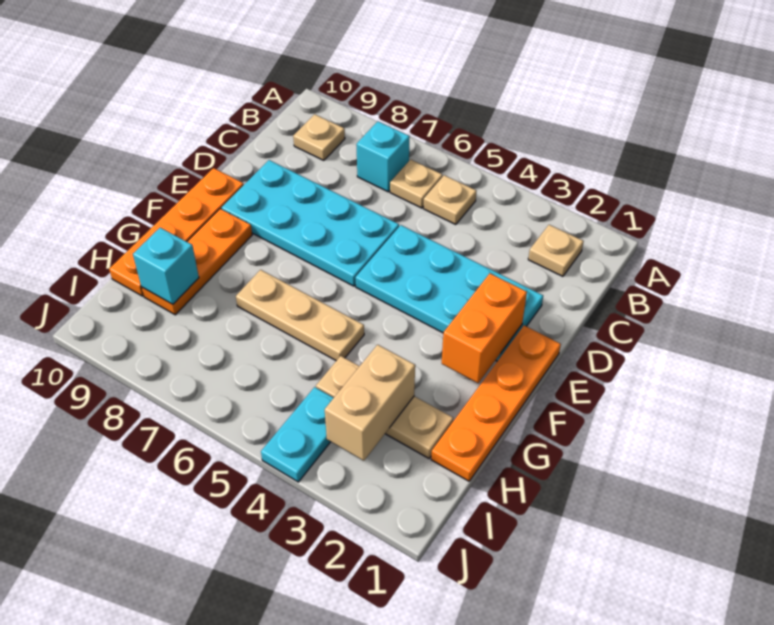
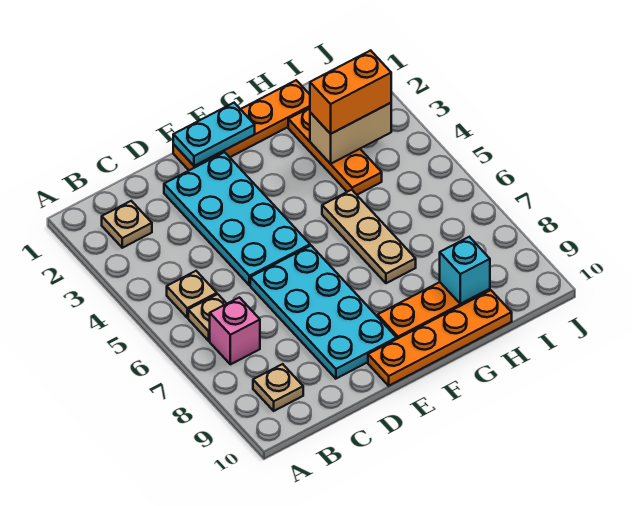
cyan 1x1 brick [356,122,410,192] -> pink 1x1 brick [210,297,260,364]
orange 1x2 brick [442,273,527,383] -> orange 1x2 brick moved to [310,50,391,134]
tan 1x3 plate [316,356,453,458] -> orange 1x3 plate [288,108,382,195]
cyan 1x2 plate [261,387,333,482] -> cyan 1x2 plate moved to [173,103,255,166]

